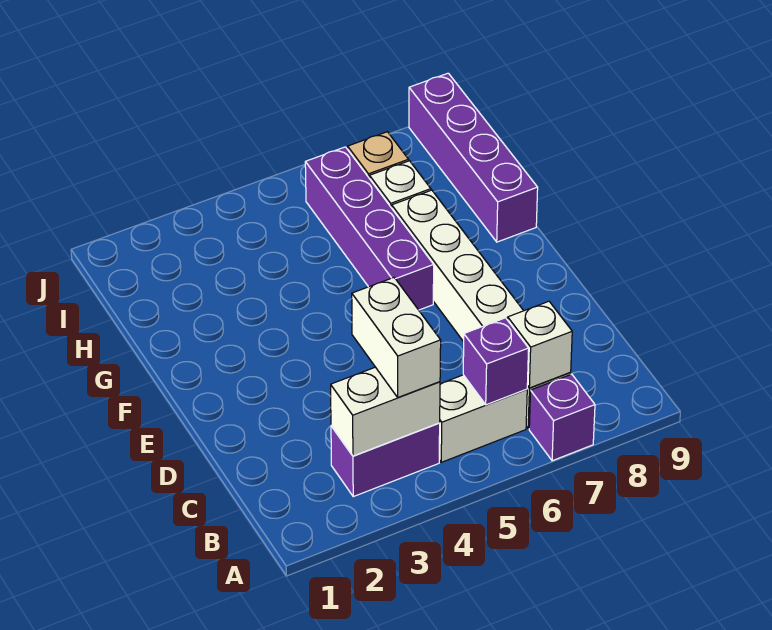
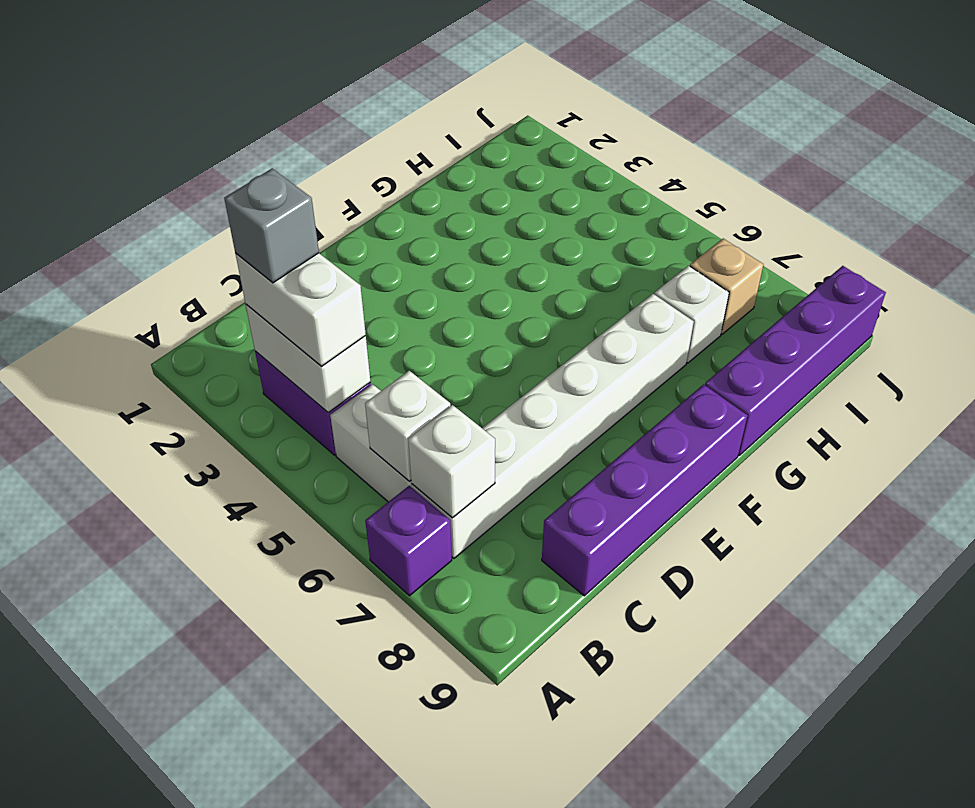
none -> grey 1x1 brick [224,168,319,283]
white 1x2 brick [352,278,441,398] -> white 1x2 brick turned to [235,253,366,366]
purple 1x1 brick [463,318,529,405] -> white 1x1 brick [365,371,450,482]
purple 1x4 brick [305,147,434,310] -> purple 1x4 brick moved to [542,384,747,596]

